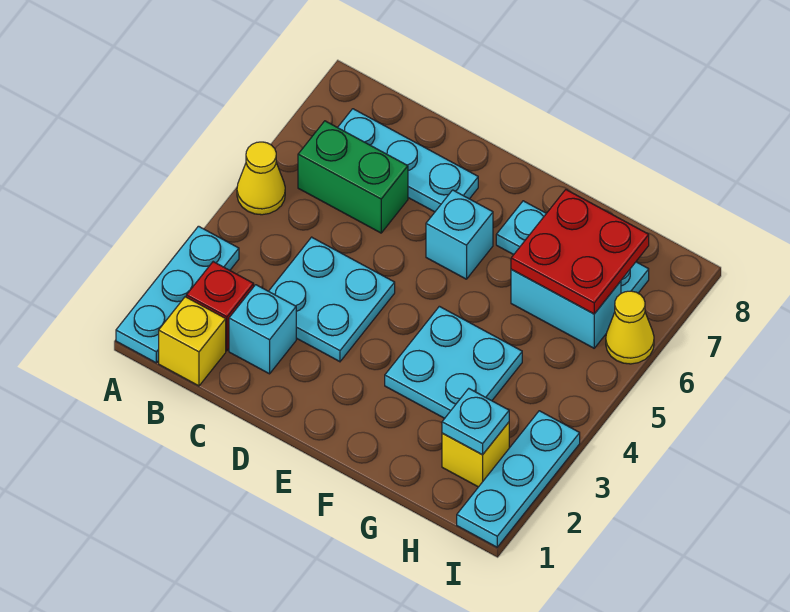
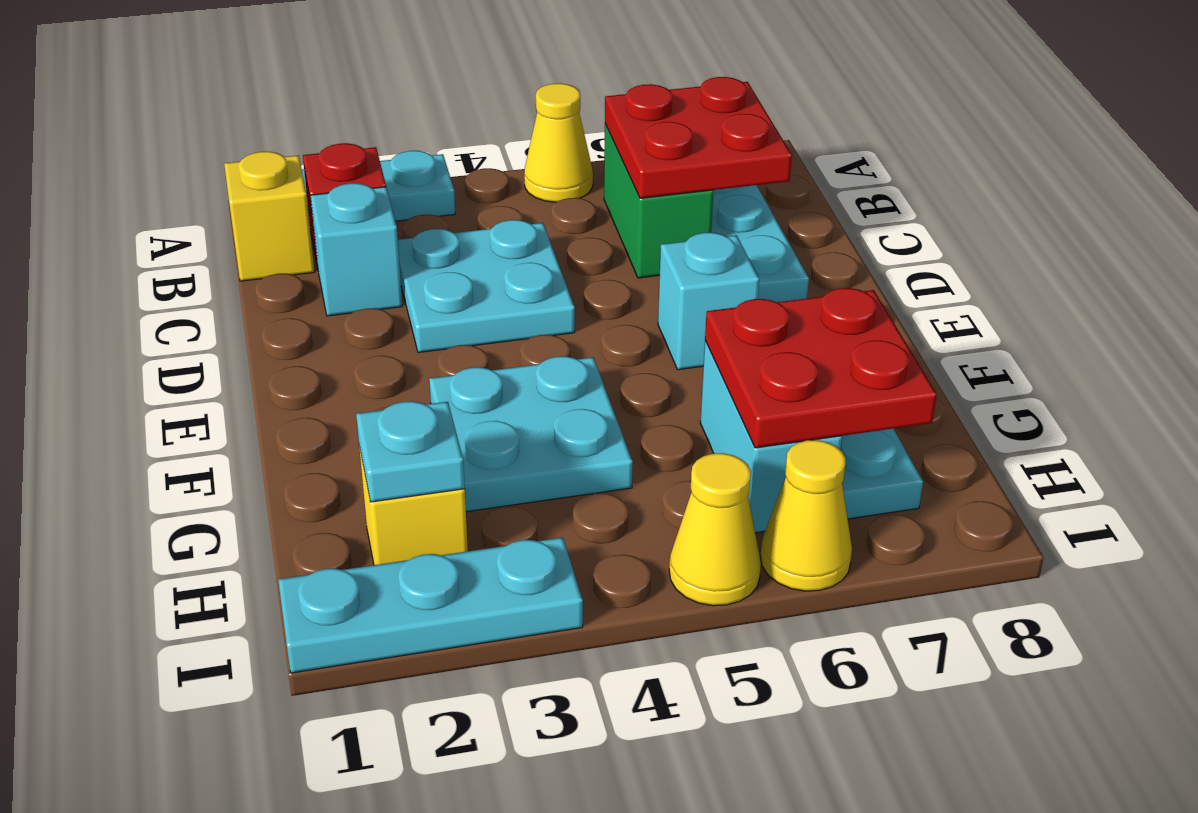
none -> red 2x2 plate [605,77,792,198]
none -> yellow 1x1 cone [669,453,761,606]

